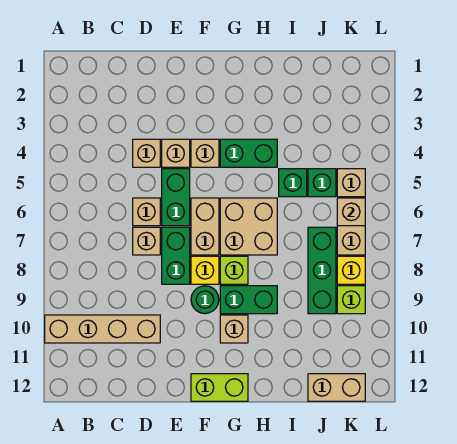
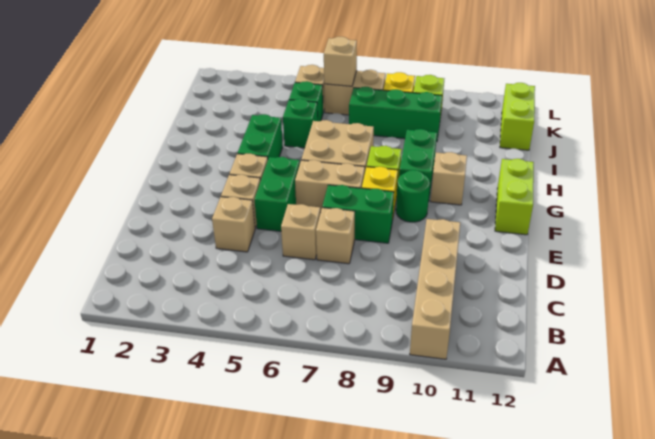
green 1x2 brick [162,169,190,226] -> green 1x2 brick turned to [254,157,300,231]
tan 1x2 brick [308,374,365,401] -> lime 1x2 brick [500,83,535,150]

